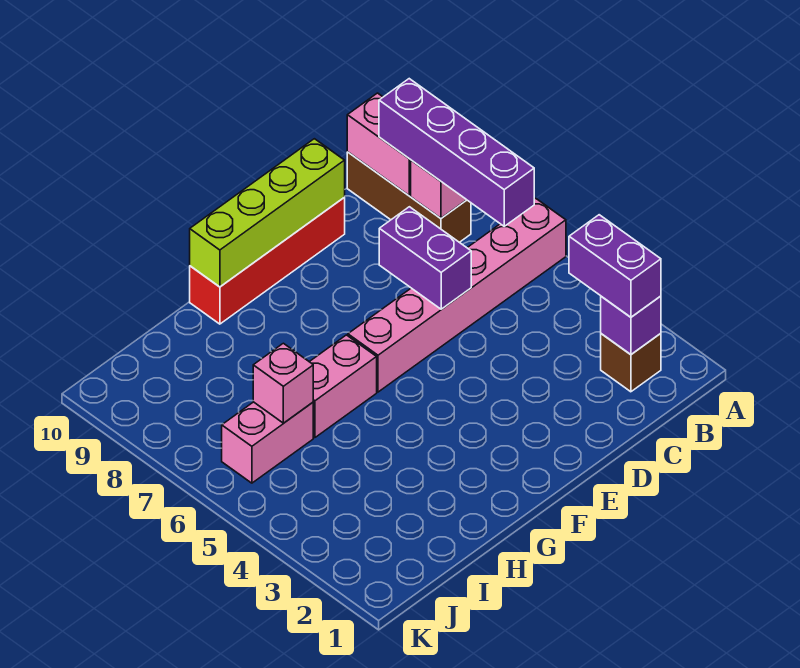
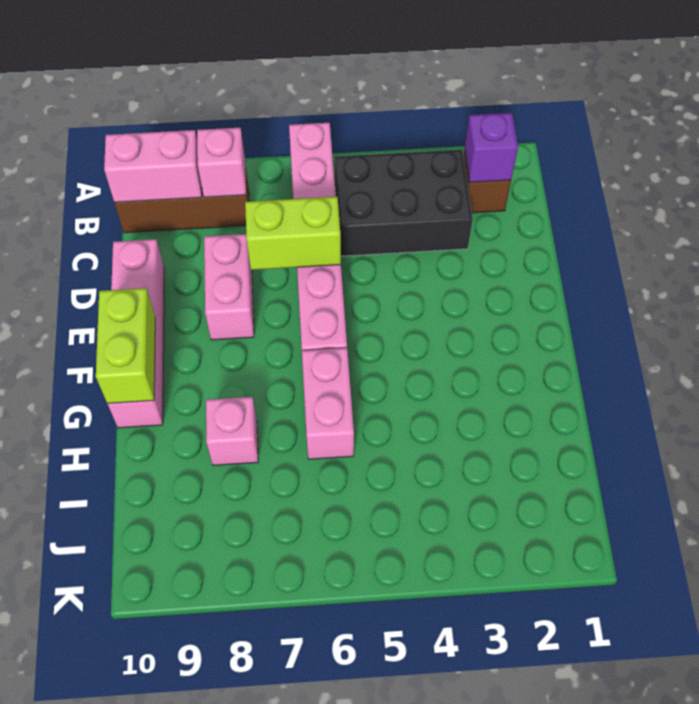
purple 1x2 brick [569,215,661,317] -> none
none -> black 2x3 brick [335,149,473,256]
purple 1x4 brick [379,79,534,226] -> none
purple 1x2 brick [379,207,471,309] -> lime 1x2 brick [245,196,341,270]
red 1x4 brick [190,198,345,324] -> pink 1x4 brick [108,239,164,428]
lime 1x4 brick [190,139,345,287] -> lime 1x2 brick [96,288,155,404]
pink 1x2 brick [222,402,313,483] -> pink 1x2 brick moved to [204,234,254,340]
pink 1x1 brick [253,343,313,423] -> pink 1x1 brick moved to [206,397,258,465]

